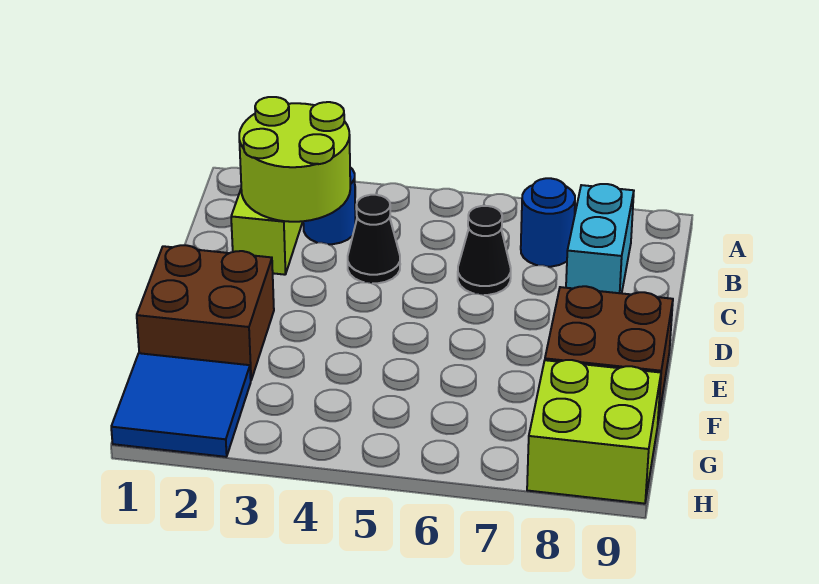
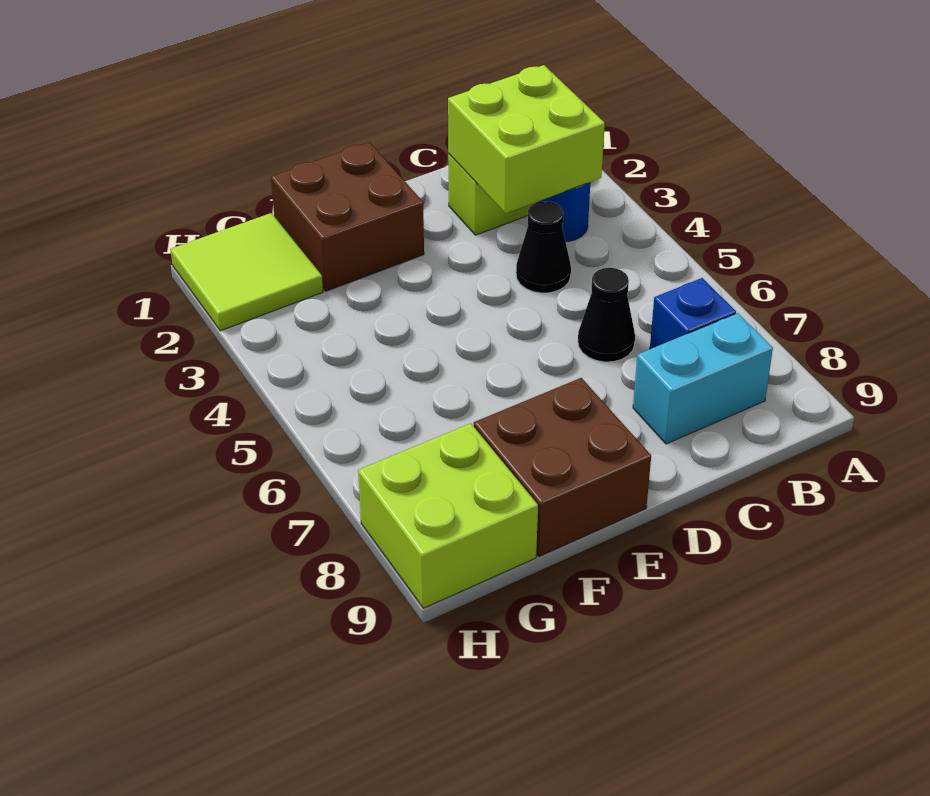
lime 2x2 round brick [239,97,350,222] -> lime 2x2 brick [448,65,605,213]
blue 1x1 round brick [521,178,575,267] -> blue 1x1 brick [650,278,736,349]
blue 2x2 tile [111,353,251,457] -> lime 2x2 tile [170,213,323,331]

